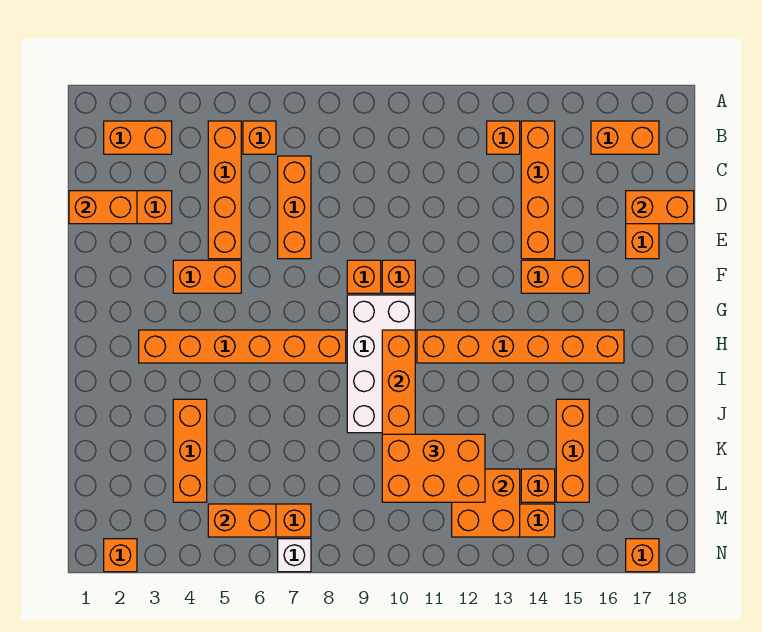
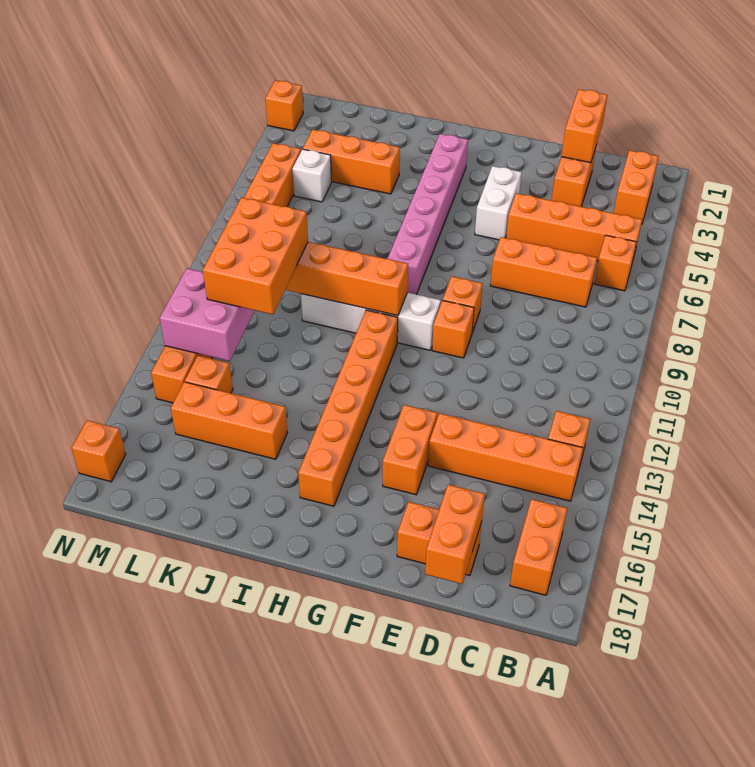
orange 1x2 brick [173,260,241,293] -> white 1x2 brick [475,166,522,240]
white 2x4 brick [347,295,415,433] -> white 1x4 brick [301,293,441,350]
orange 1x6 brick [139,330,346,363] -> pink 1x6 brick [387,134,468,294]
orange 2x2 brick [452,469,520,537] -> pink 2x2 brick [160,268,254,361]
orange 1x2 brick [208,504,276,537] -> none
white 1x1 brick [278,539,311,572] -> white 1x1 brick moved to [293,149,332,202]

